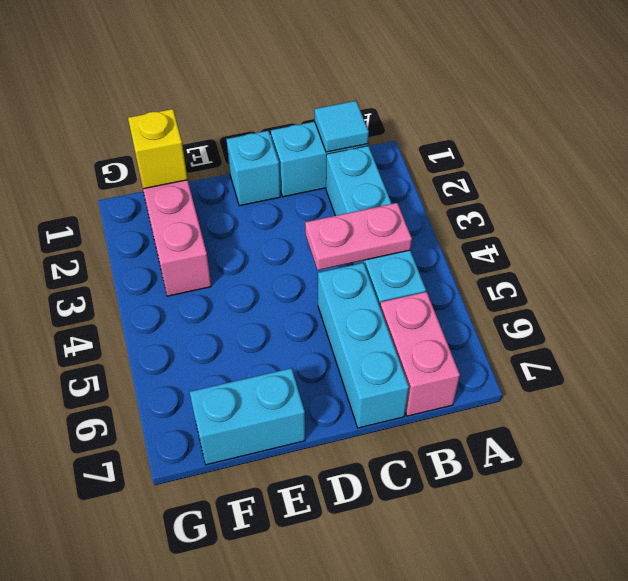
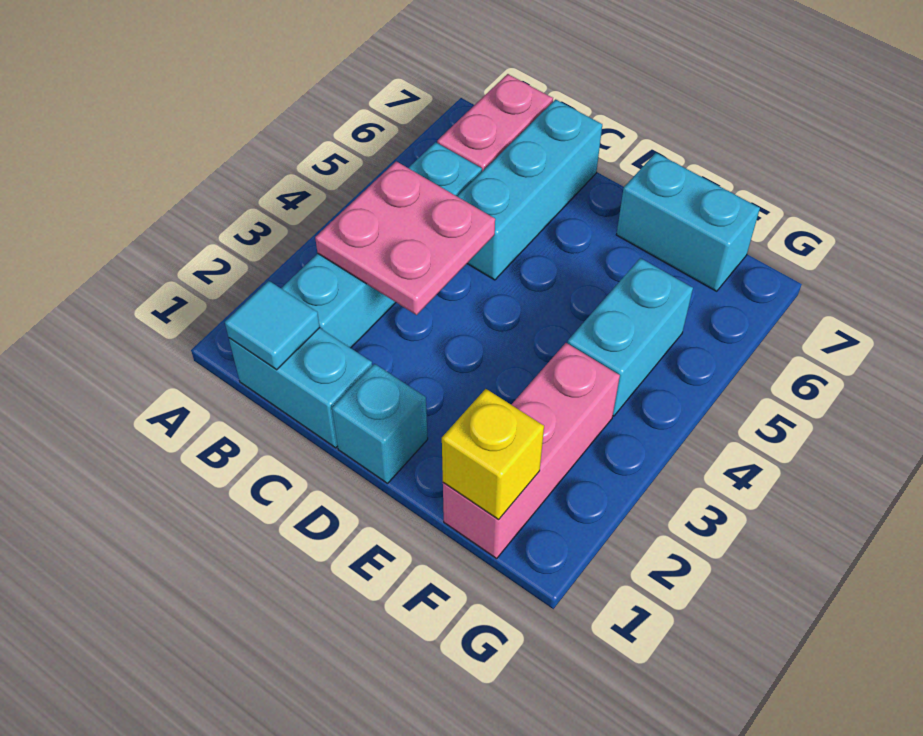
pink 1x2 plate [305,203,412,270] -> pink 2x2 plate [315,161,495,315]
none -> cyan 1x2 brick [568,258,693,416]

